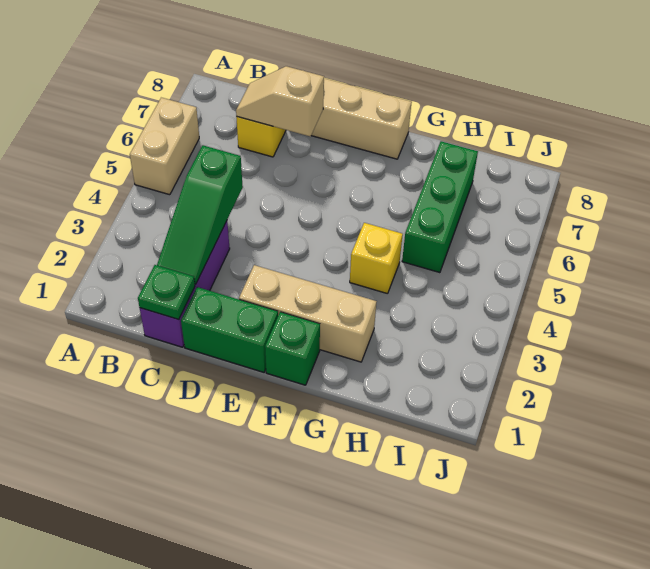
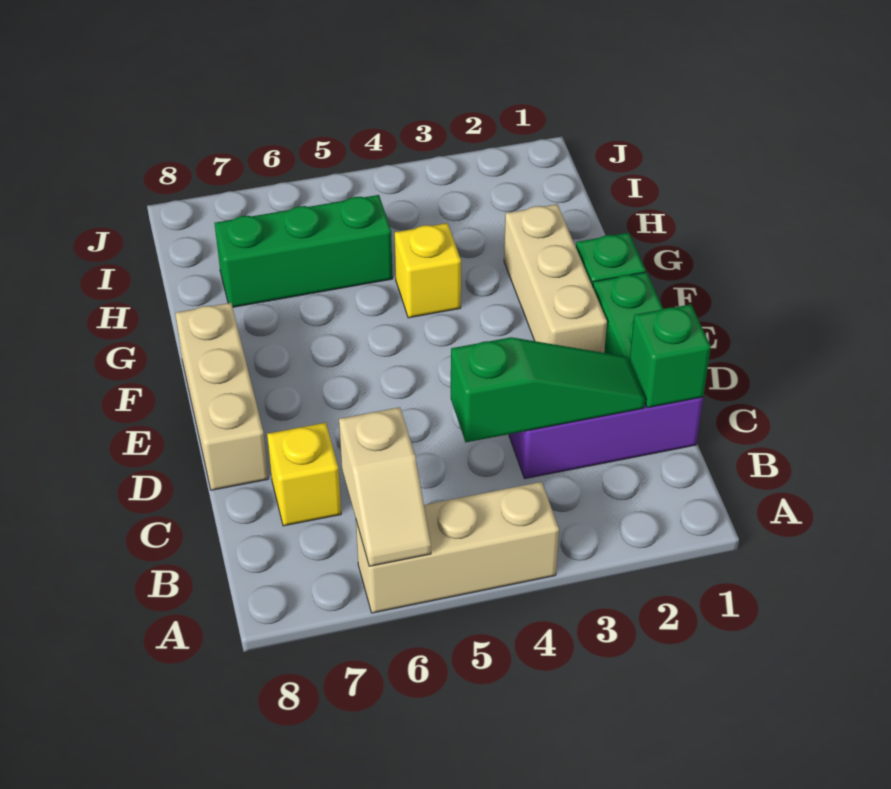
tan 1x2 brick [130,98,199,195] -> tan 1x3 brick [356,482,559,613]
green 1x1 plate [138,265,195,320] -> green 1x1 brick [629,304,711,408]
tan 1x2 slope [236,66,324,137] -> tan 1x2 slope moved to [339,407,431,566]

